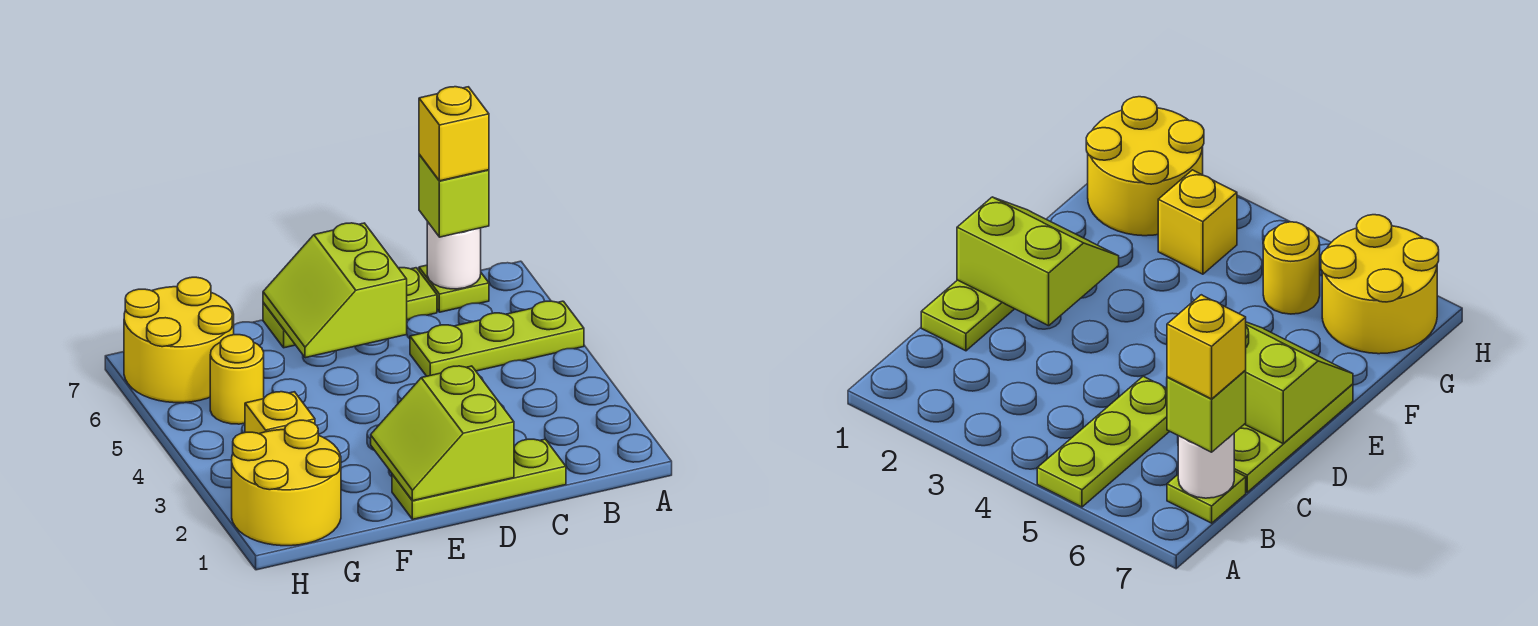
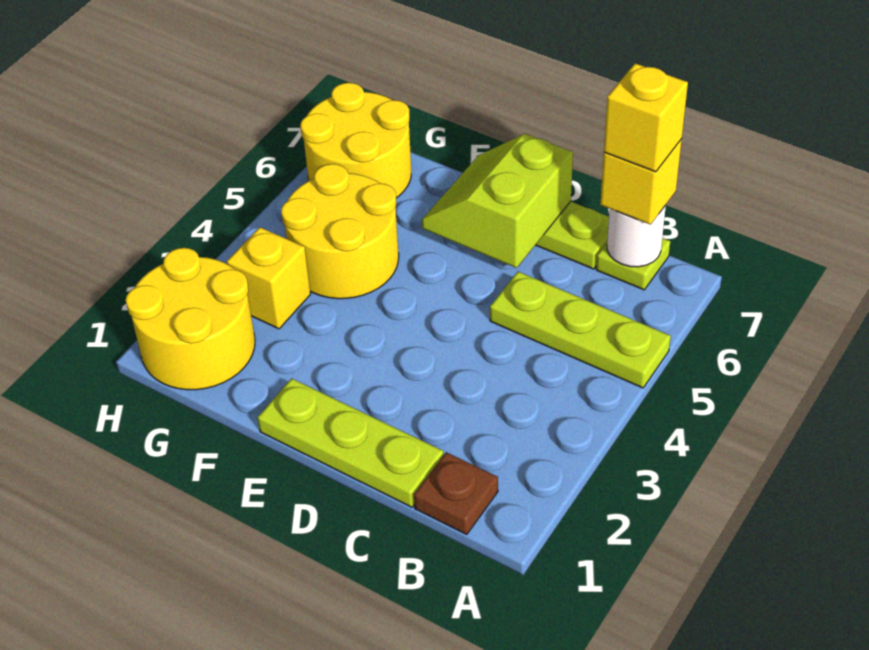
none -> brown 1x1 plate [414,452,498,534]
lime 1x1 brick [419,154,489,237] -> yellow 1x1 brick [600,139,682,225]
lime 2x2 slope [371,366,514,501] -> none
yellow 1x1 round brick [210,335,264,424] -> yellow 2x2 round brick [281,164,399,299]

